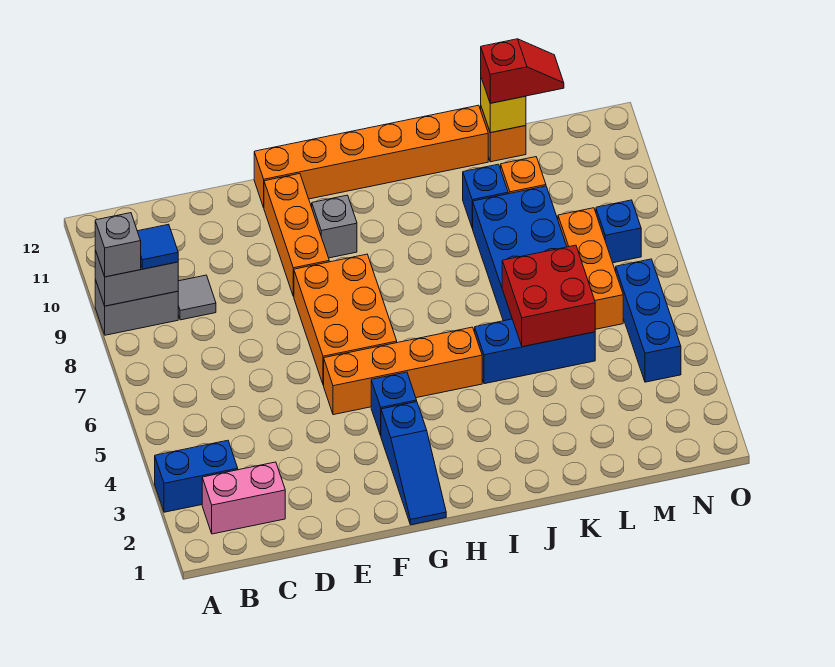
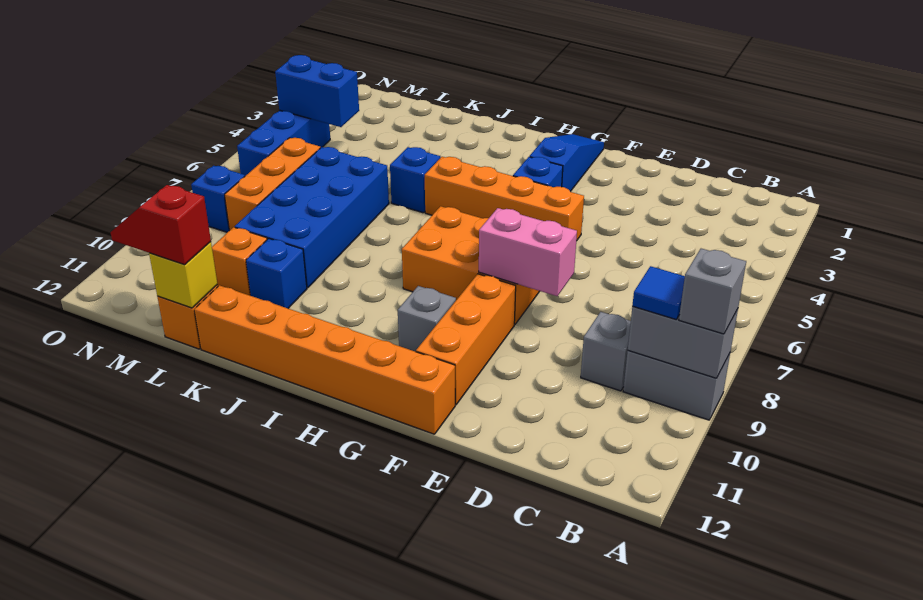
blue 1x2 brick [155,440,238,512] -> blue 1x2 brick moved to [275,55,359,127]
pink 1x2 brick [202,462,285,534] -> pink 1x2 brick moved to [479,208,577,296]
grey 1x1 tile [178,275,216,320] -> grey 1x1 brick [581,312,631,391]
orange 2x3 brick [294,254,397,385] -> orange 2x3 brick turned to [402,206,540,324]
blue 1x3 brick [475,319,595,384] -> blue 1x1 brick [390,147,440,213]
red 2x2 brick [502,245,595,347] -> none

